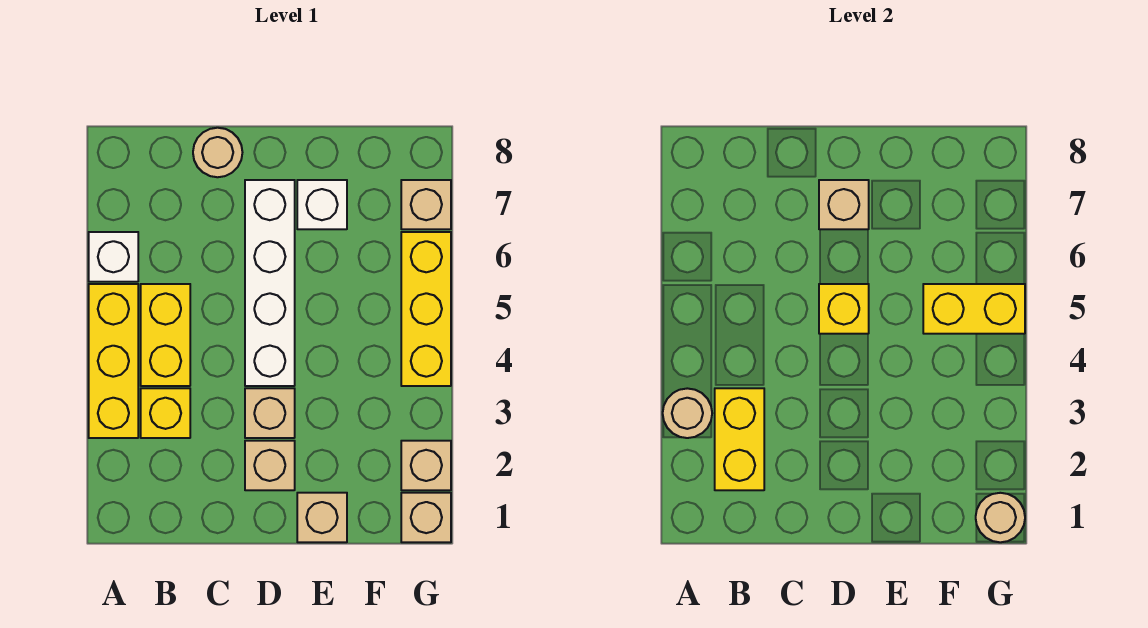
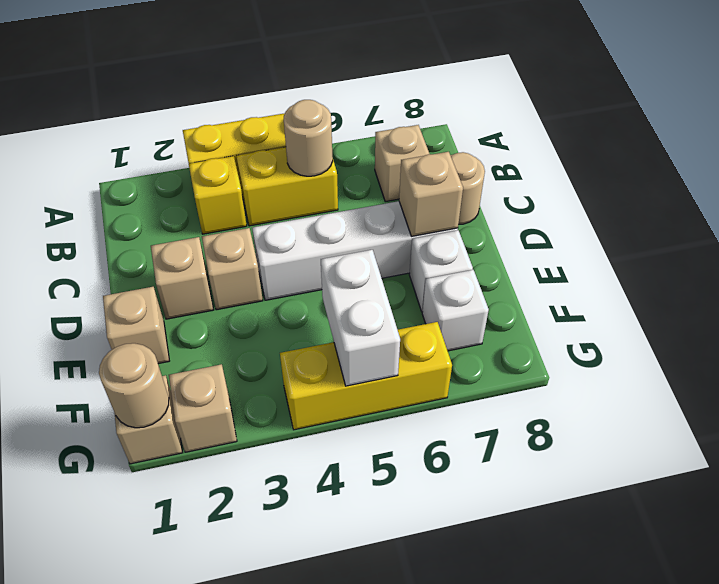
tan 1x1 round brick [663,388,712,438] -> tan 1x1 round brick moved to [284,100,333,176]
white 1x1 brick [89,232,138,282] -> white 1x1 brick moved to [422,270,489,351]
yellow 1x2 brick [715,388,764,490] -> none
yellow 1x1 brick [819,284,869,334] -> none
yellow 1x2 brick [923,284,1025,334] -> white 1x2 brick [321,250,400,386]
tan 1x1 brick [401,180,451,229] -> tan 1x1 brick moved to [375,125,429,202]

